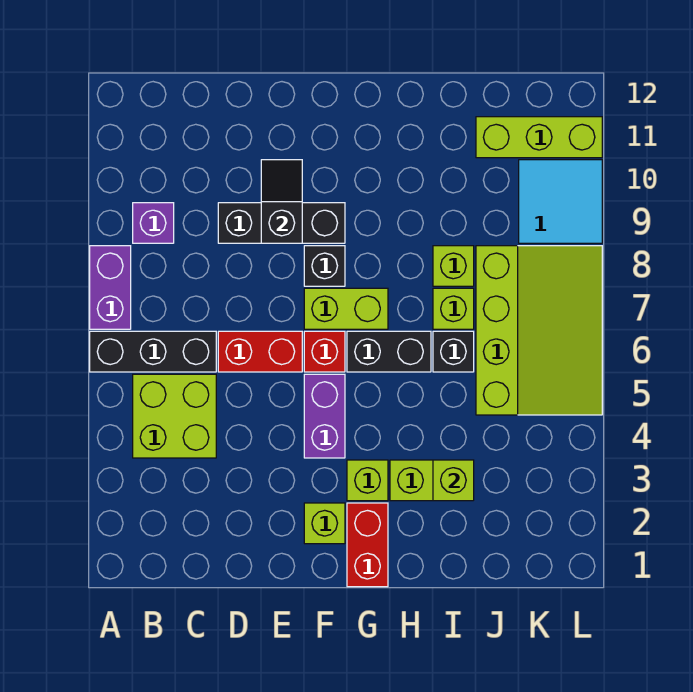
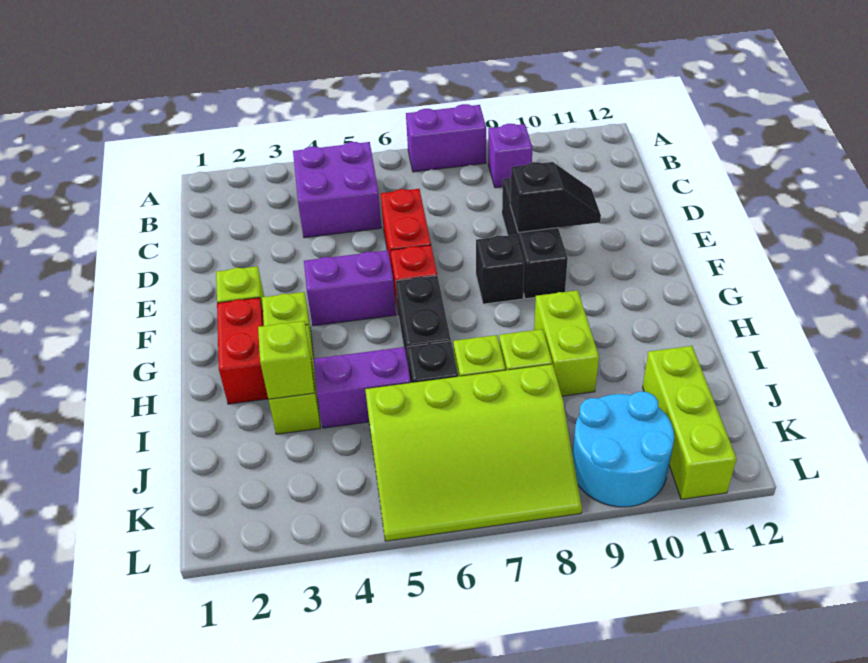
black 1x3 brick [90,331,216,372] -> none
lime 2x2 brick [133,374,216,458] -> purple 2x2 brick [293,142,381,238]
lime 1x2 brick [304,288,388,329] -> lime 1x2 brick moved to [534,290,599,396]
red 1x2 brick [347,503,388,587] -> red 1x2 brick turned to [217,298,268,404]
none -> purple 1x2 brick [314,347,411,428]
cyan 2x2 tile [519,160,602,243] -> cyan 2x2 round brick [573,391,674,507]

